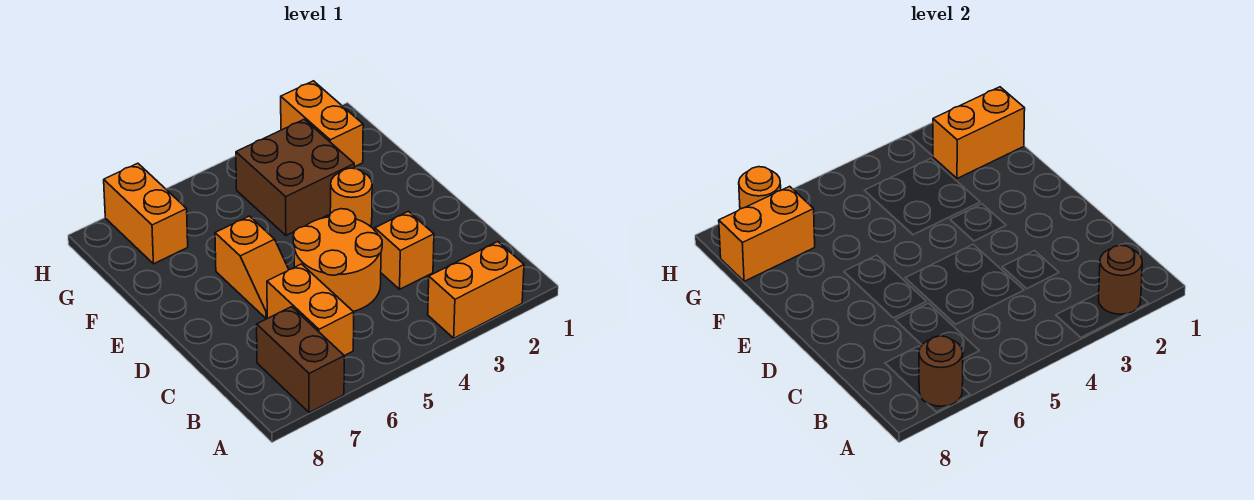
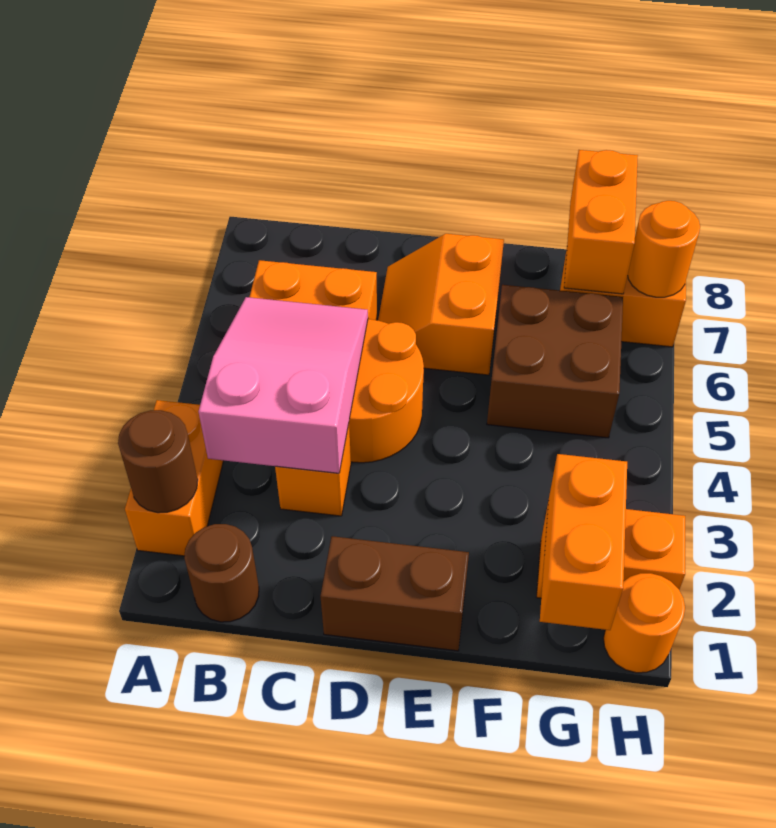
brown 1x2 brick [257,307,344,413] -> brown 1x2 brick moved to [320,536,469,651]
brown 1x1 round brick [919,336,963,406] -> brown 1x1 round brick moved to [184,524,259,622]
none -> pink 2x3 slope [199,297,368,473]
orange 1x2 slope [215,216,289,319] -> orange 2x2 slope [378,234,504,375]
orange 1x1 round brick [330,168,372,227] -> orange 1x1 round brick moved to [603,573,685,673]
brown 2x2 brick [236,119,354,235] -> brown 2x2 brick moved to [487,285,623,438]

